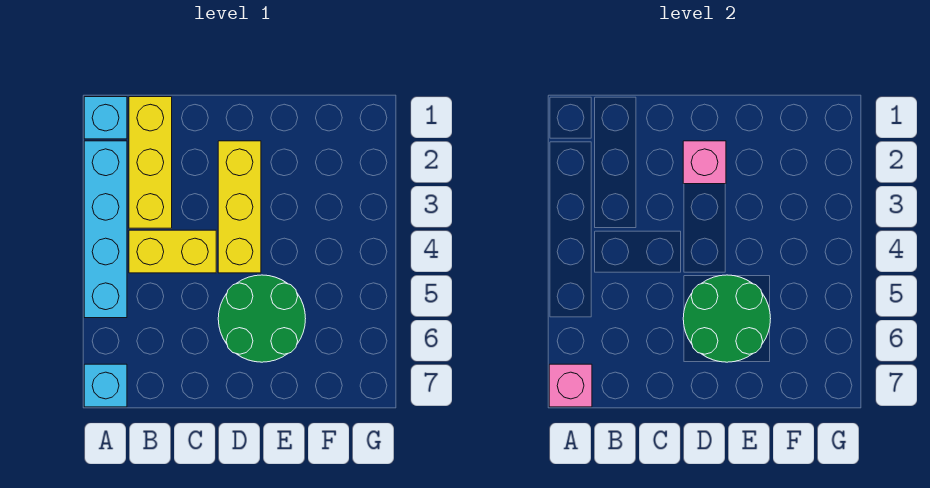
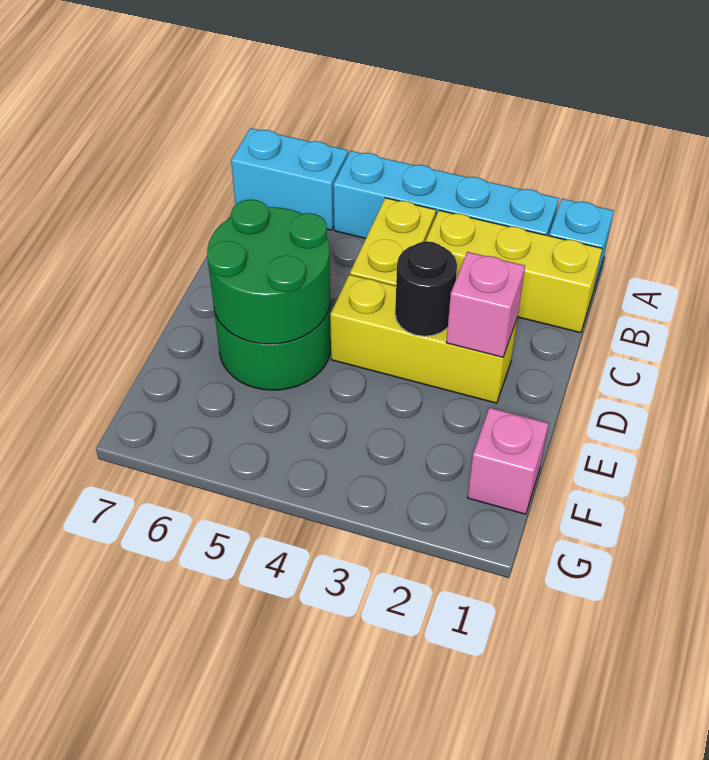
cyan 1x1 brick [84,364,127,407] -> cyan 1x2 brick [231,128,348,230]
pink 1x1 brick [549,364,592,407] -> pink 1x1 brick moved to [468,408,549,514]
none -> black 1x1 round brick [395,241,457,336]

